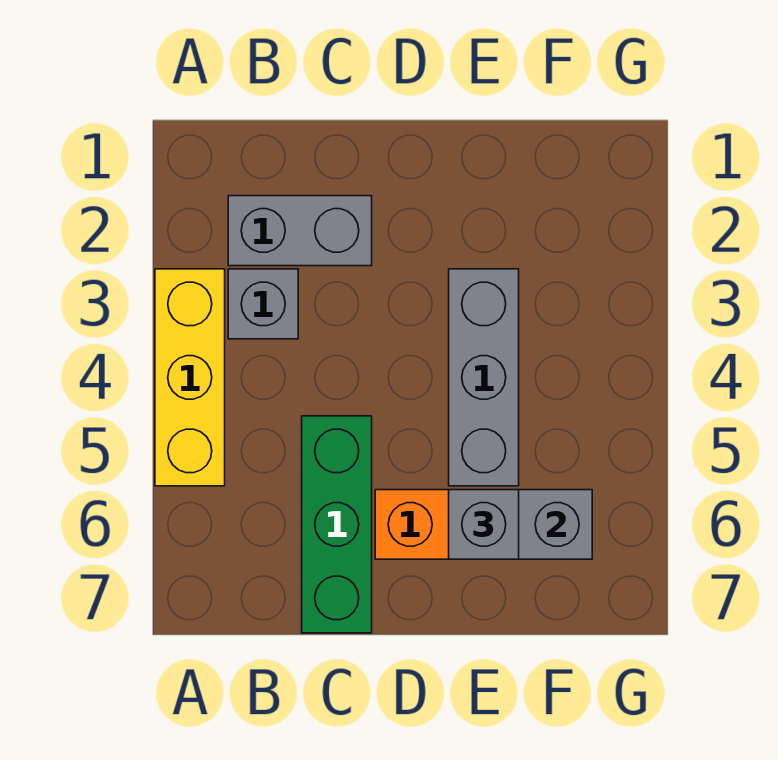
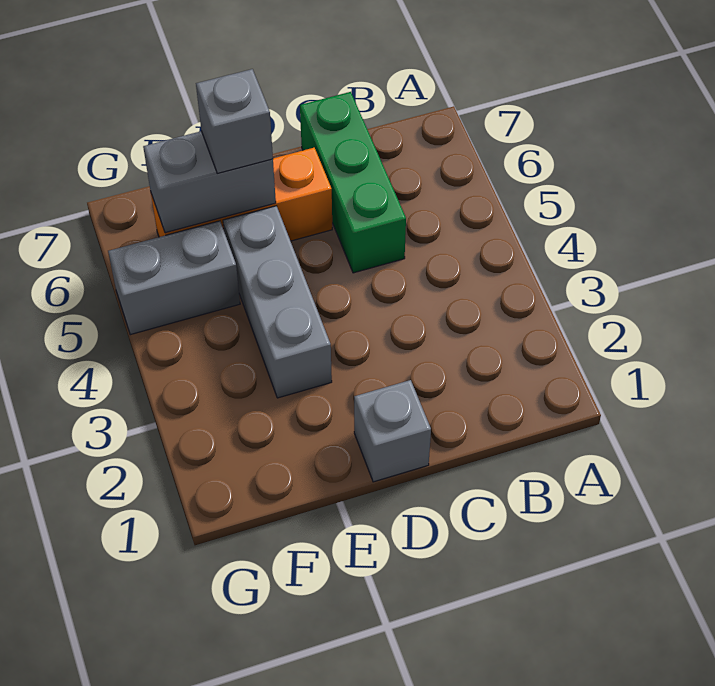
yellow 1x3 brick [155,269,225,486] -> none
grey 1x2 brick [228,196,372,266] -> grey 1x2 brick moved to [108,221,240,335]
grey 1x1 brick [228,269,298,339] -> grey 1x1 brick moved to [354,380,431,482]

